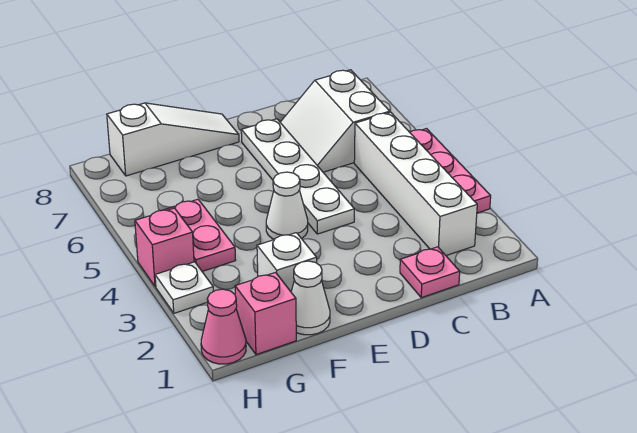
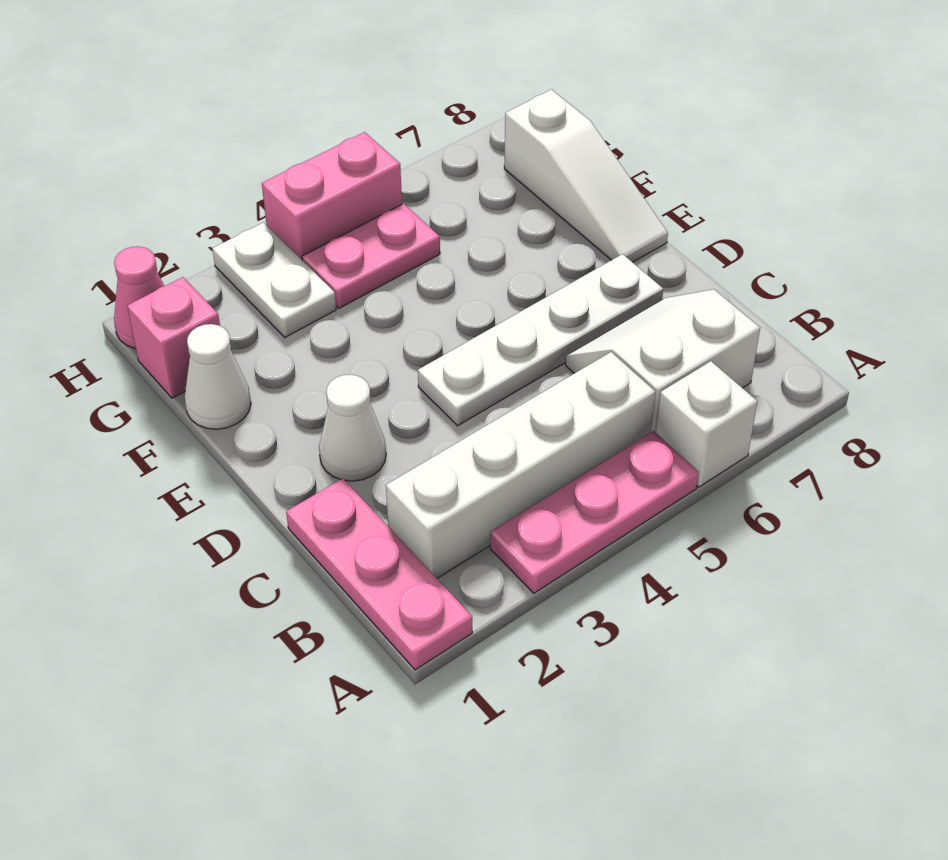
pink 1x1 plate [400,247,460,298] -> pink 1x3 plate [286,478,472,670]
white 1x1 cone [266,172,308,240] -> white 1x1 cone moved to [319,375,386,481]
white 1x1 brick [257,233,317,291] -> white 1x1 brick moved to [656,361,757,487]
white 1x1 plate [155,262,213,313] -> white 1x2 plate [212,222,336,337]
pink 1x1 brick [135,208,194,287] -> pink 1x2 brick [262,132,402,260]

